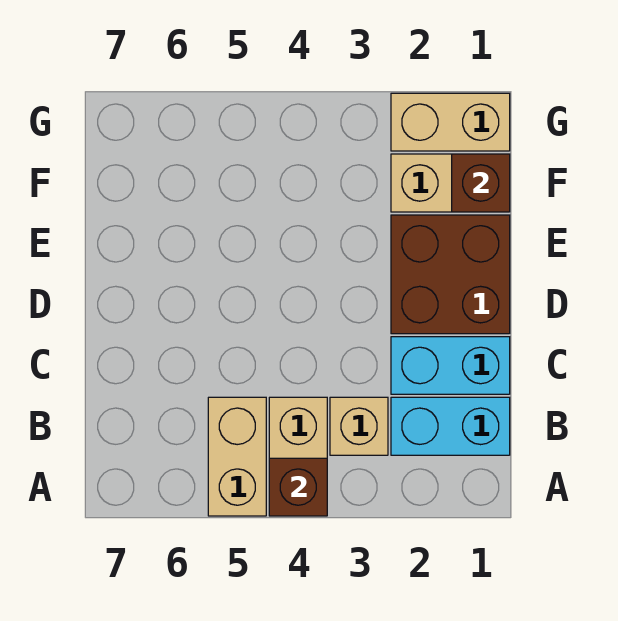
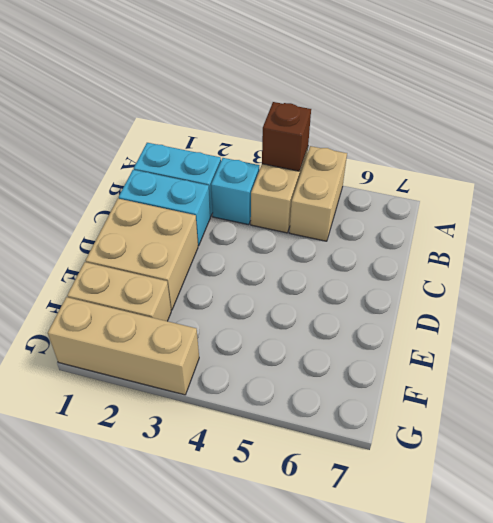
tan 1x1 brick [330,397,388,455] -> cyan 1x1 brick [211,158,259,225]
brown 2x2 brick [391,215,510,334] -> tan 2x2 brick [85,199,198,310]
brown 1x1 brick [452,154,510,212] -> none
tan 1x2 brick [391,93,510,151] -> tan 1x3 brick [48,297,199,395]

